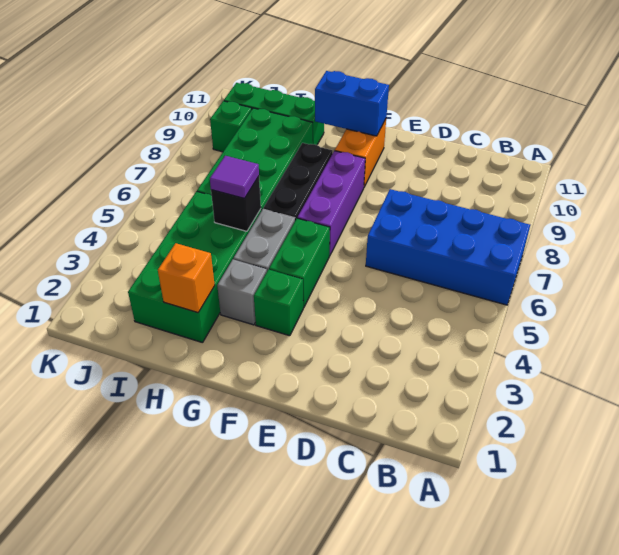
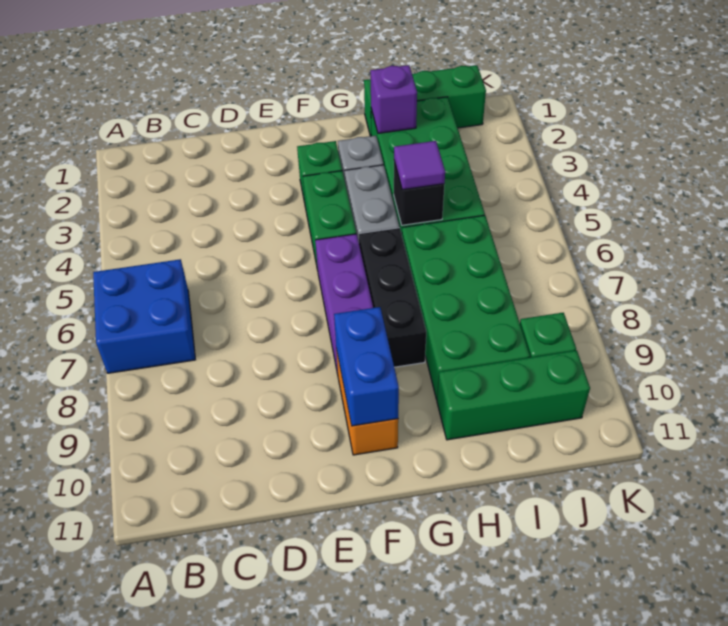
blue 2x4 brick [366,189,530,305] -> blue 2x2 brick [93,259,195,373]
blue 1x2 brick [315,71,389,136] -> blue 1x2 brick turned to [334,307,399,426]
none -> green 1x3 brick [364,65,486,136]
orange 1x1 brick [158,243,215,313] -> purple 1x1 brick [370,65,417,133]

